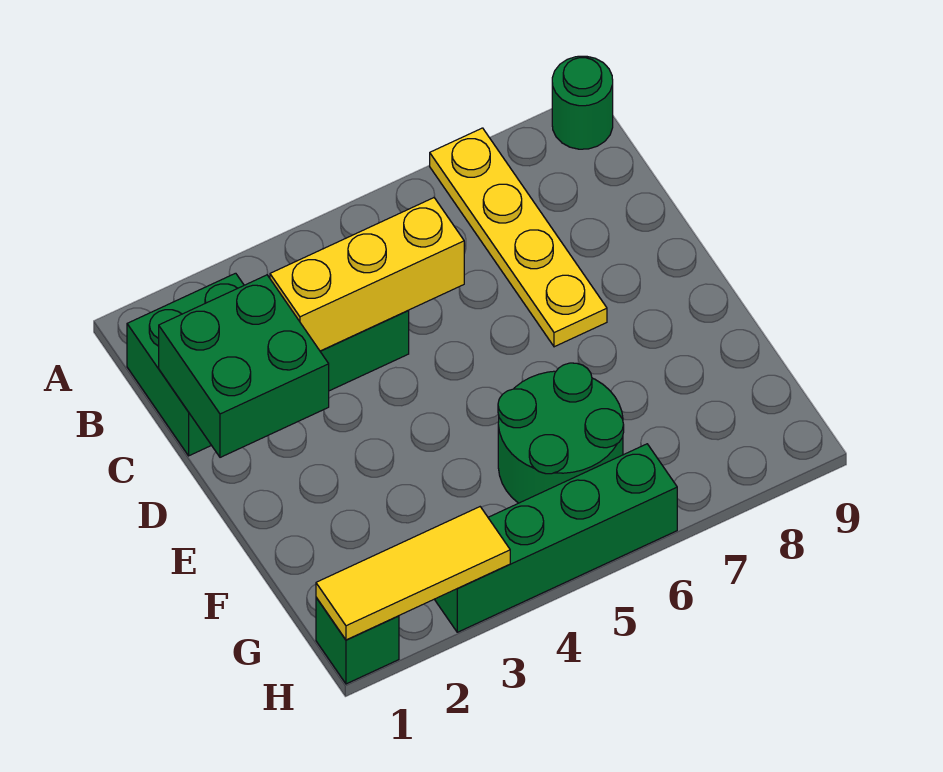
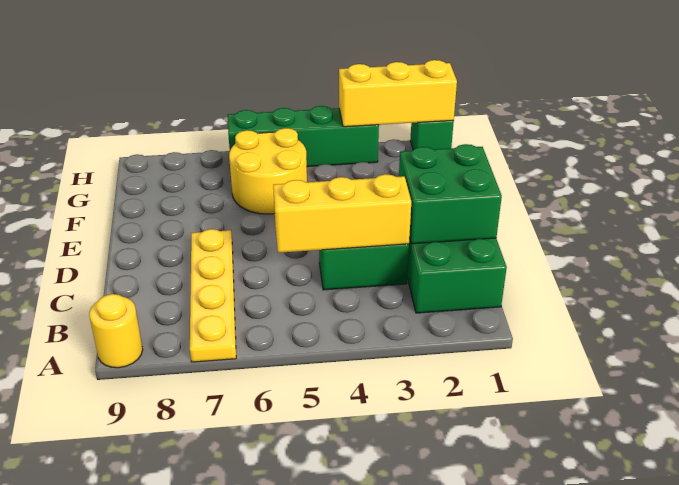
green 1x1 round brick [552,56,613,149] -> yellow 1x1 round brick [89,294,143,368]
green 2x2 round brick [498,363,624,503] -> yellow 2x2 round brick [229,128,307,214]
yellow 1x3 tile [316,507,510,640] -> yellow 1x3 brick [339,60,457,127]

